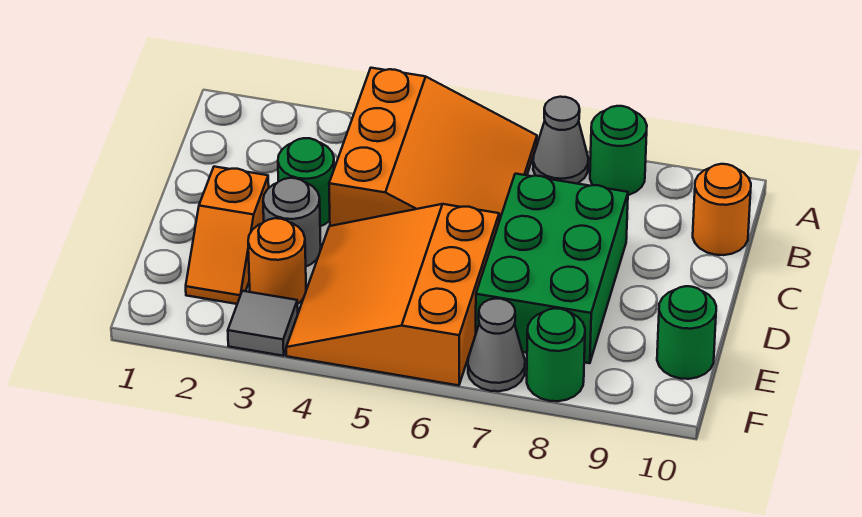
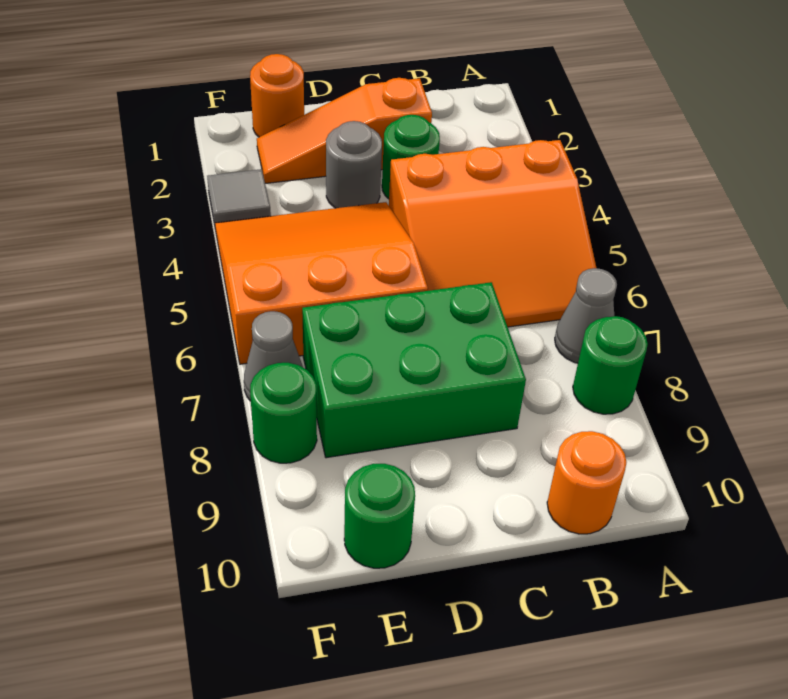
orange 1x2 slope [186,167,269,304] -> orange 1x3 slope [257,78,432,183]
orange 1x1 round brick [248,218,306,304] -> orange 1x1 round brick moved to [250,54,304,137]

